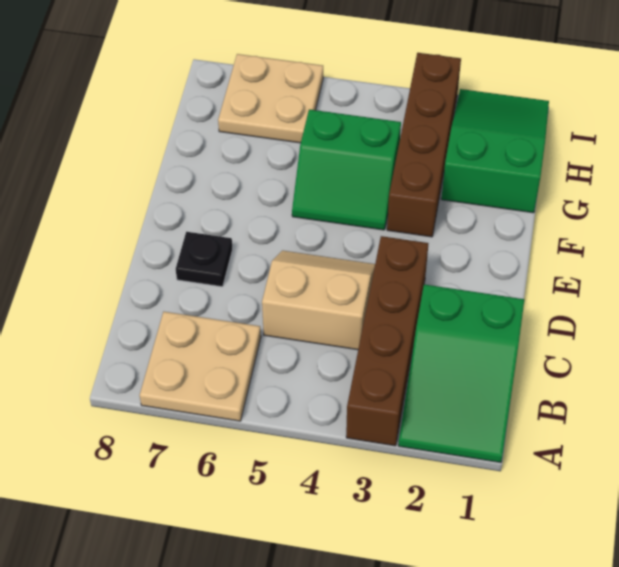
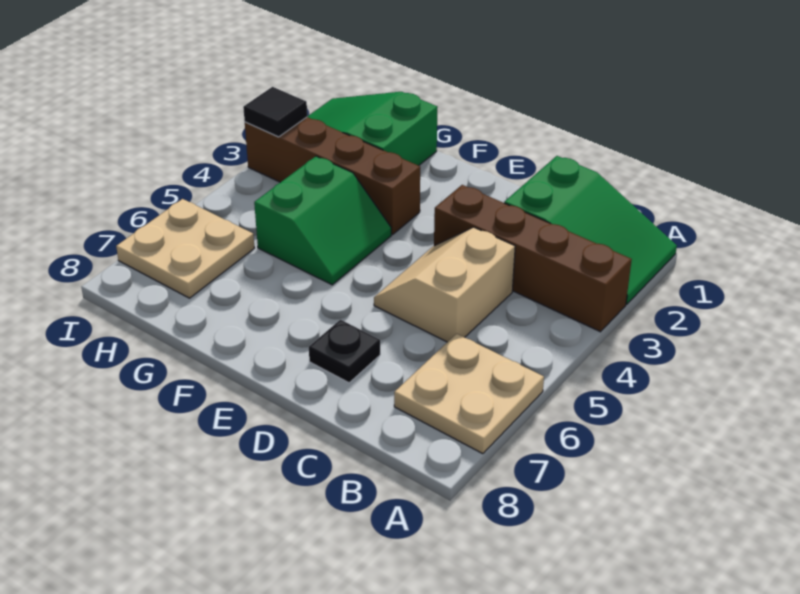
none -> black 1x1 tile [243,87,307,137]

